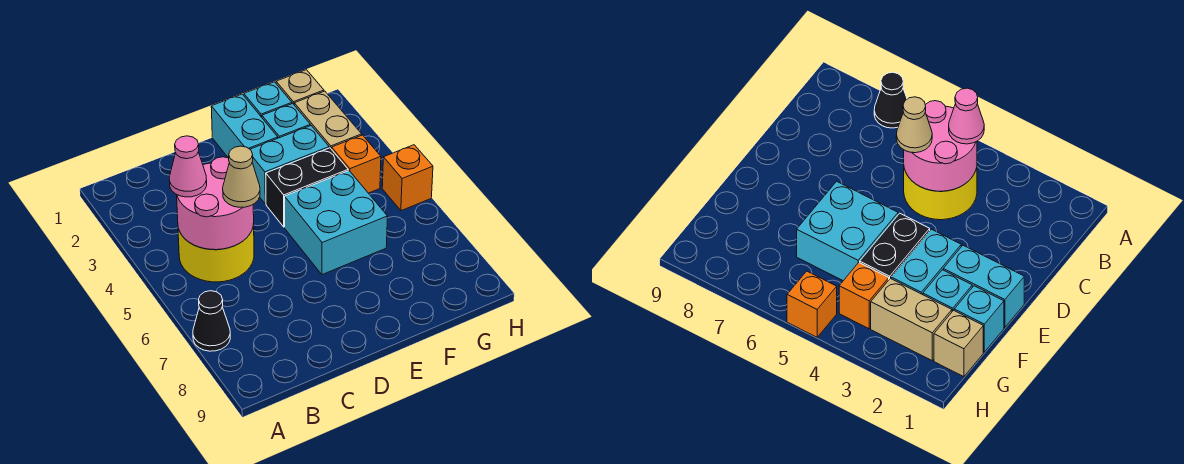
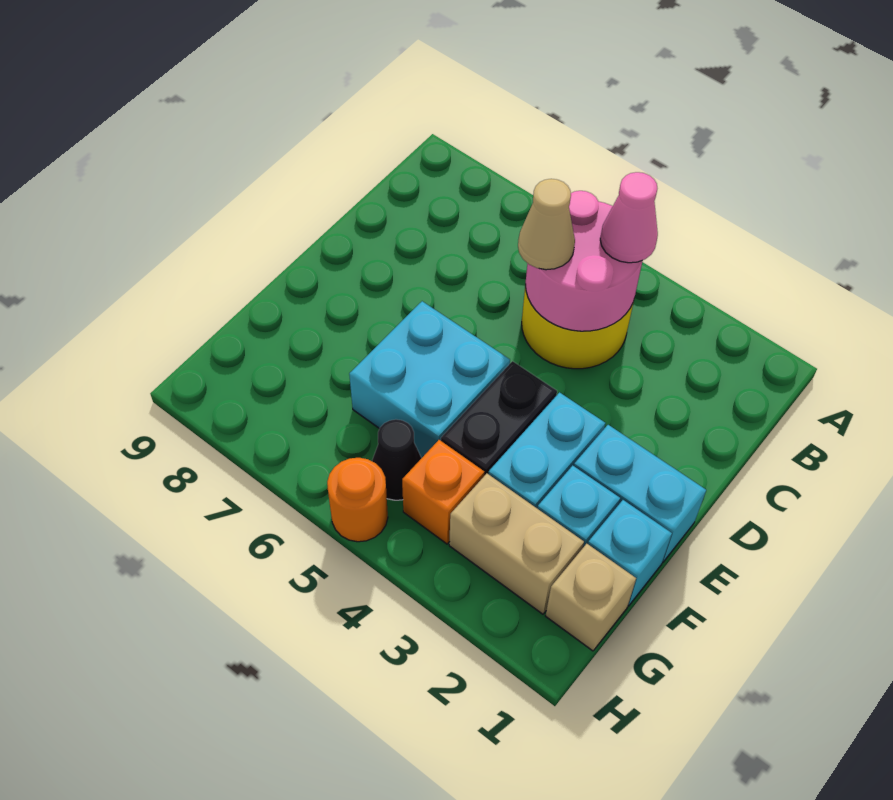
black 1x1 cone [193,291,230,351] -> black 1x1 cone moved to [372,419,421,500]
orange 1x1 brick [382,145,433,211] -> orange 1x1 round brick [327,458,388,542]

